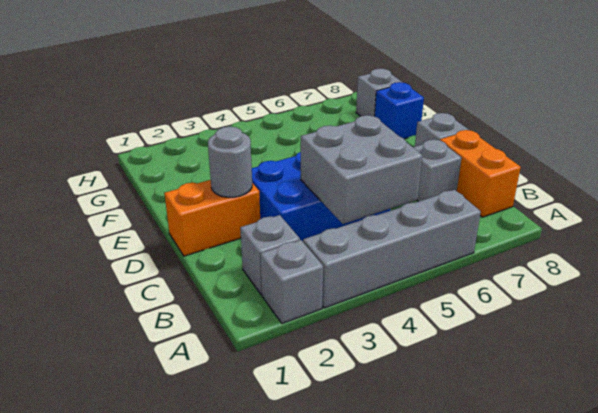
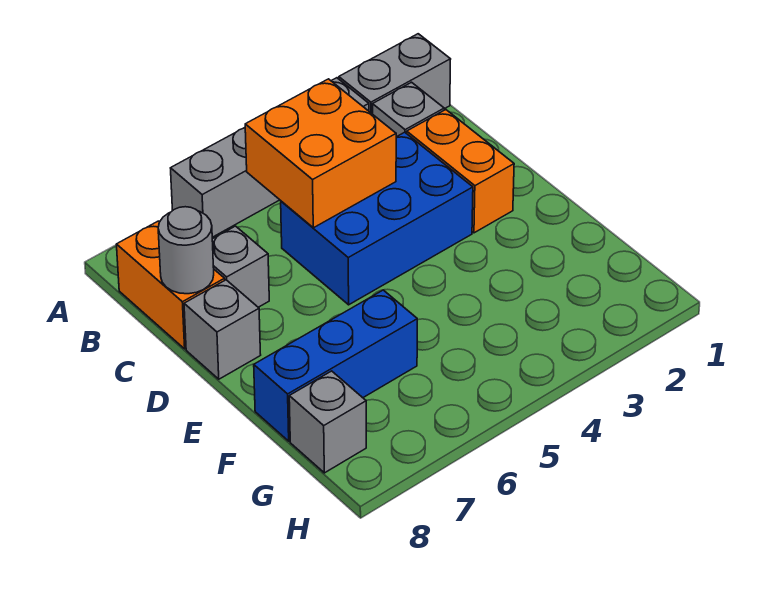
grey 1x1 brick [260,240,323,324] -> grey 1x2 brick [339,34,451,114]
grey 2x2 brick [301,115,422,224] -> orange 2x2 brick [245,79,396,228]
orange 1x2 brick [164,180,260,256] -> orange 1x2 brick turned to [407,110,514,233]
grey 1x1 round brick [208,127,252,197] -> grey 1x1 round brick moved to [158,207,214,294]
blue 1x1 brick [375,82,424,139] -> blue 1x3 brick [254,290,417,441]

